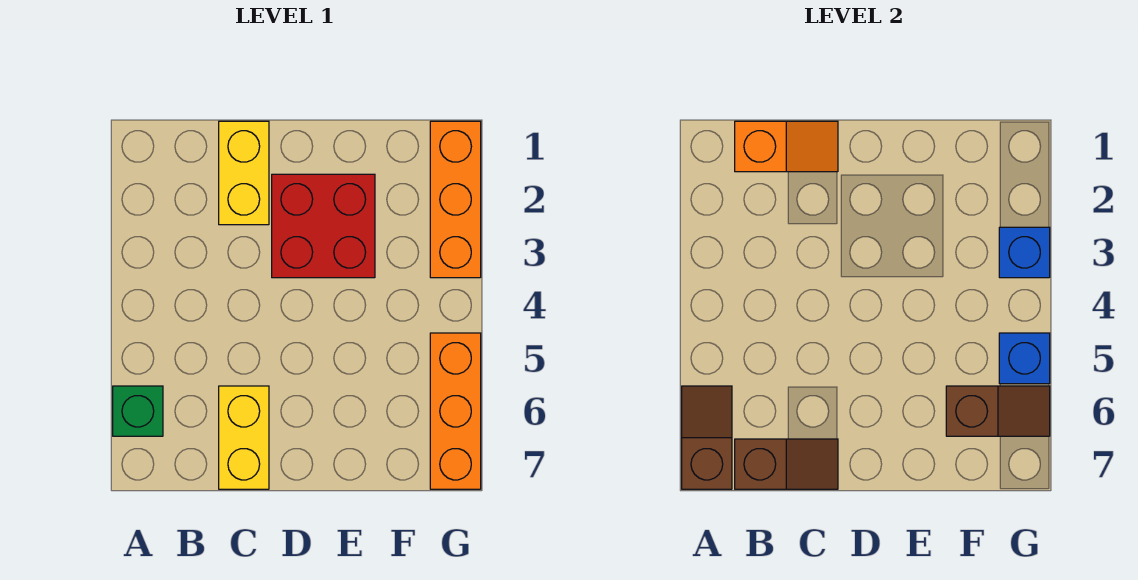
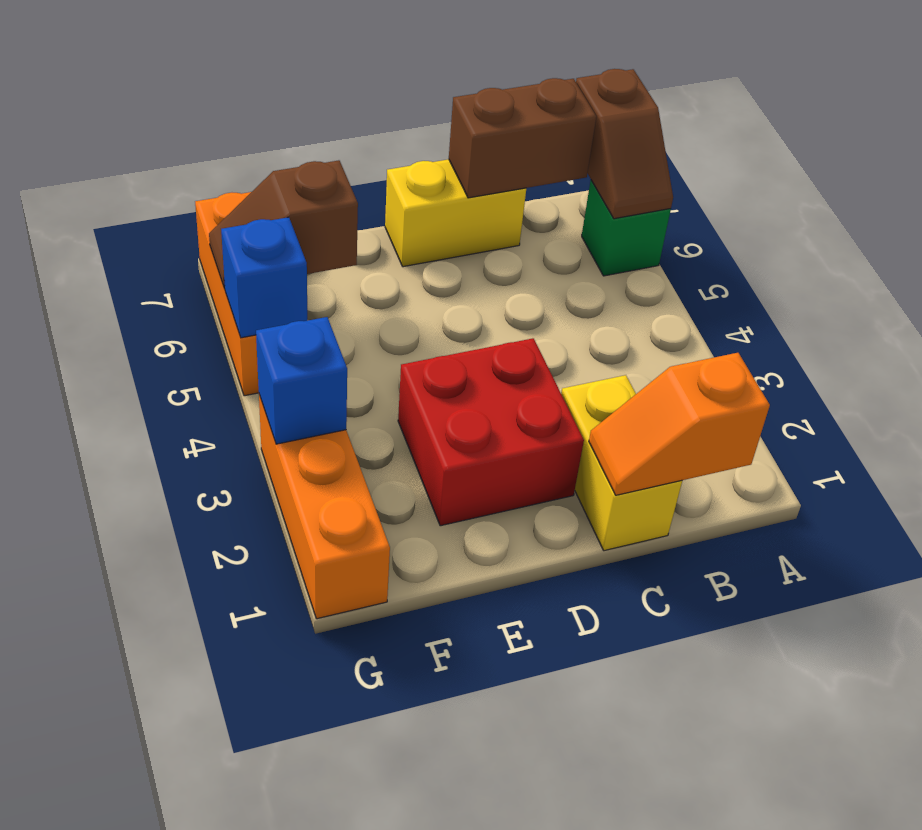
brown 1x2 slope [735,439,838,489] -> brown 1x2 brick [449,78,596,198]
yellow 1x2 brick [219,386,269,489] -> yellow 1x2 brick turned to [385,159,526,267]

